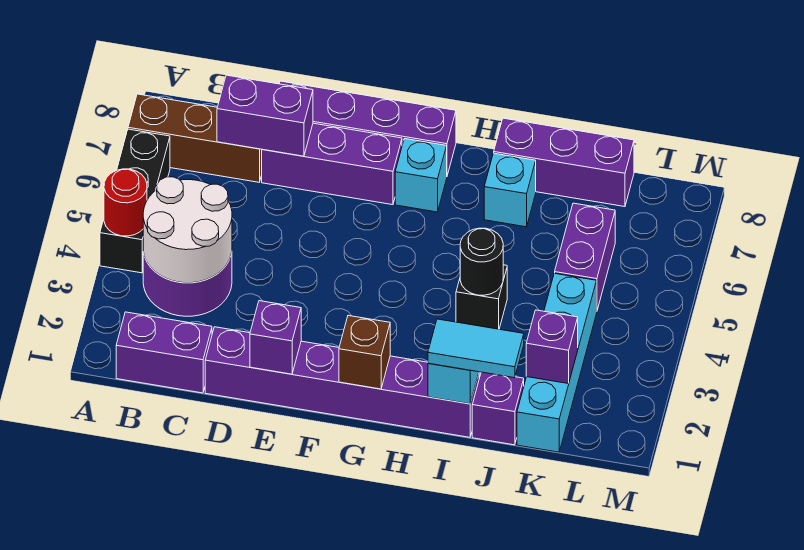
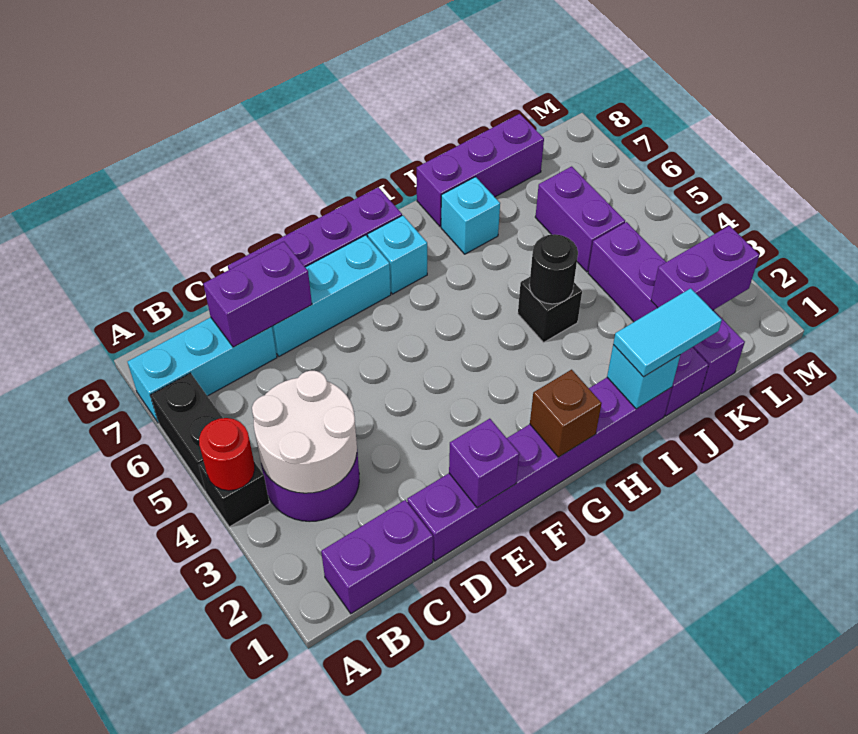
brown 1x3 brick [128,94,262,182] -> cyan 1x3 brick [128,317,277,423]
purple 1x3 brick [262,123,402,205] -> cyan 1x3 brick [272,235,391,356]
cyan 1x4 brick [517,273,597,452] -> purple 1x4 brick [588,222,745,393]
purple 1x1 brick [526,310,578,384] -> purple 1x2 brick [651,226,759,310]

